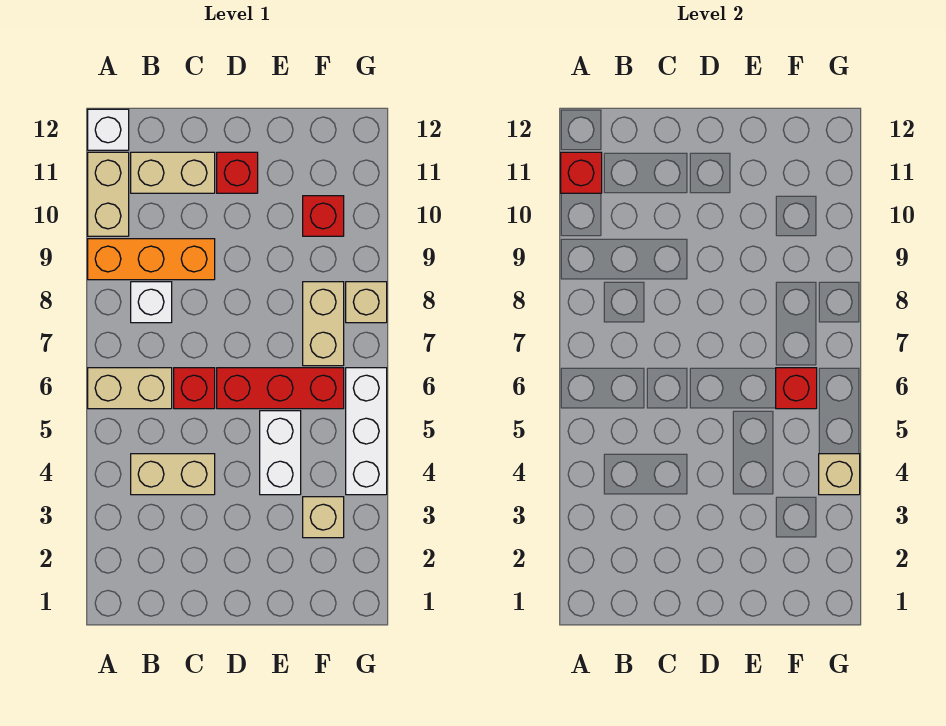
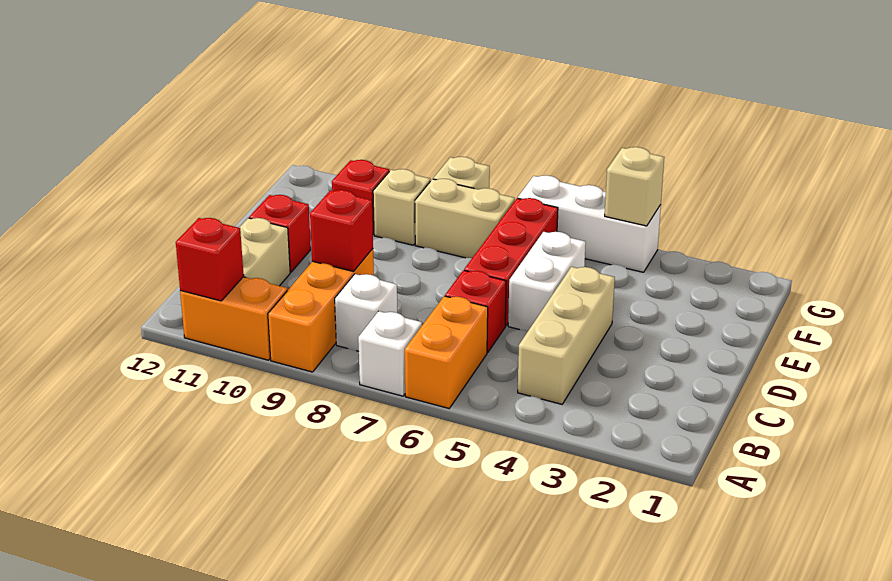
tan 1x2 brick [88,368,172,409] -> orange 1x2 brick [405,296,488,408]
tan 1x2 brick [88,152,129,236] -> orange 1x2 brick [180,277,287,360]
white 1x1 brick [88,109,129,150] -> white 1x1 brick moved to [358,311,422,396]
tan 1x2 brick [131,454,215,495] -> tan 1x3 brick [518,267,615,404]
white 1x2 brick [260,411,301,495] -> white 1x2 brick turned to [508,232,586,331]
tan 1x1 brick [303,497,344,538] -> tan 1x1 brick moved to [373,169,430,245]
red 1x1 brick [776,368,817,409] -> red 1x1 brick moved to [310,190,373,271]

